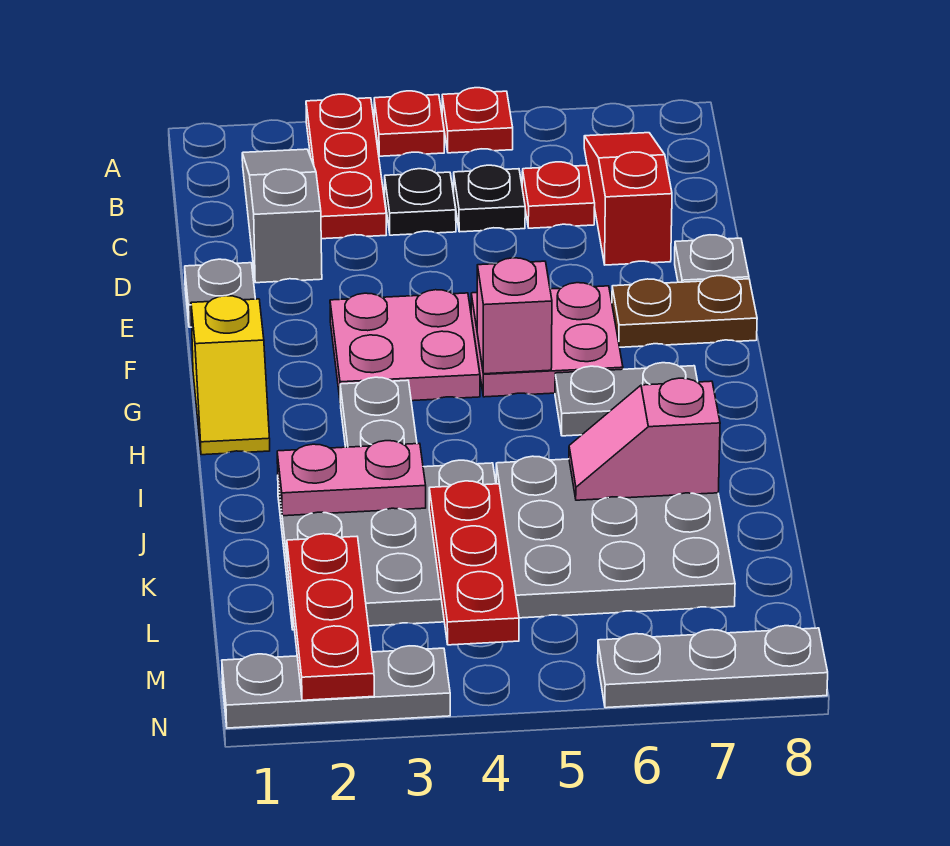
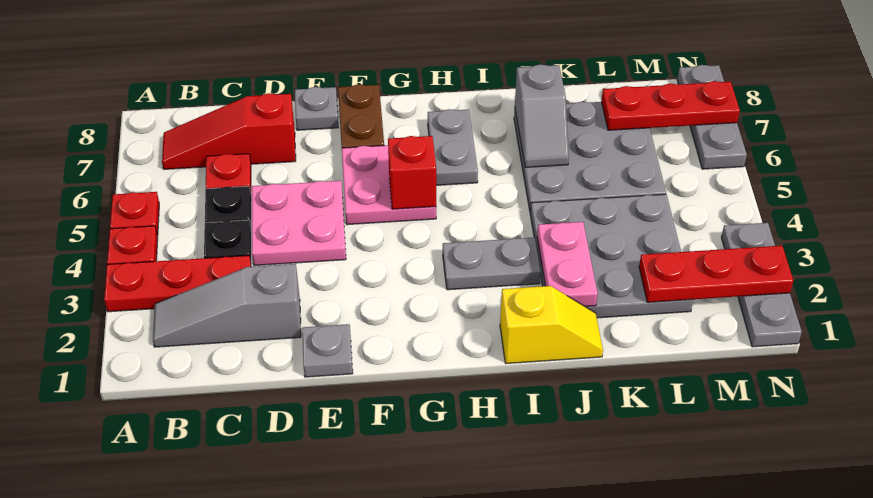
pink 2x2 plate [330,290,480,404] -> pink 2x2 plate moved to [252,181,346,266]
yellow 1x2 slope [191,296,270,455] -> yellow 1x2 slope moved to [500,286,603,364]
pink 1x1 brick [477,258,552,374] -> red 1x1 brick [388,136,436,209]
pink 1x2 slope [569,378,720,500] -> grey 1x2 slope [515,64,569,167]
red 1x3 plate [429,481,519,645] -> red 1x3 plate moved to [601,81,740,130]

